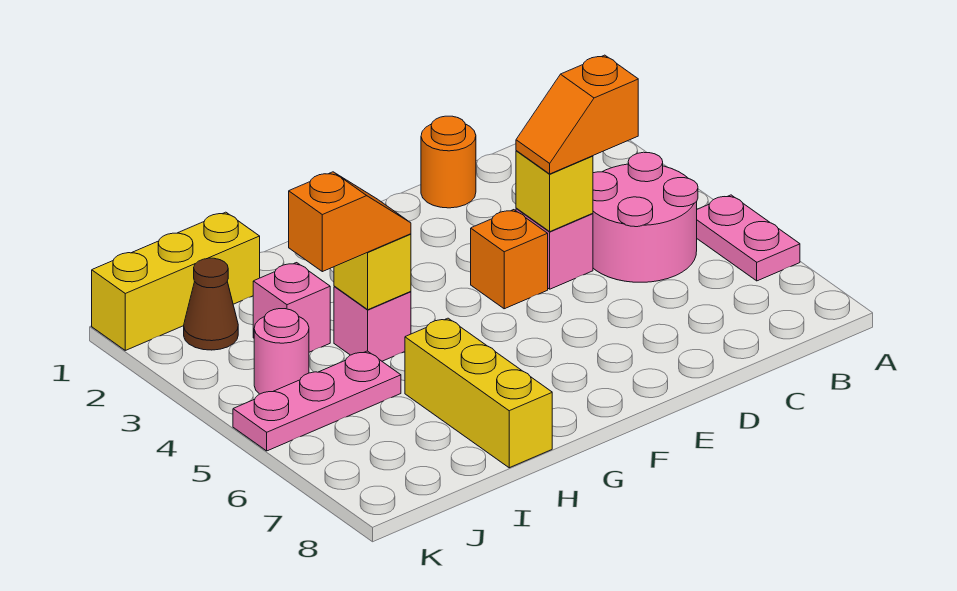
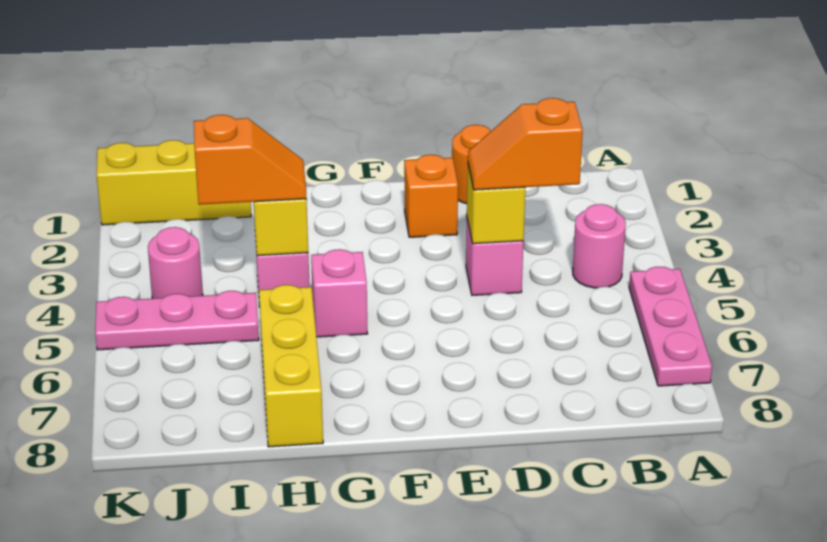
pink 1x2 plate [697,195,800,281] -> pink 1x3 plate [629,267,712,386]
pink 2x2 round brick [593,152,698,282] -> pink 1x1 round brick [573,204,626,288]
orange 1x1 brick [471,210,548,309] -> orange 1x1 brick moved to [404,155,458,237]
pink 1x1 brick [253,263,330,352] -> pink 1x1 brick moved to [311,249,368,337]
brown 1x1 cone [184,258,238,350] -> none

